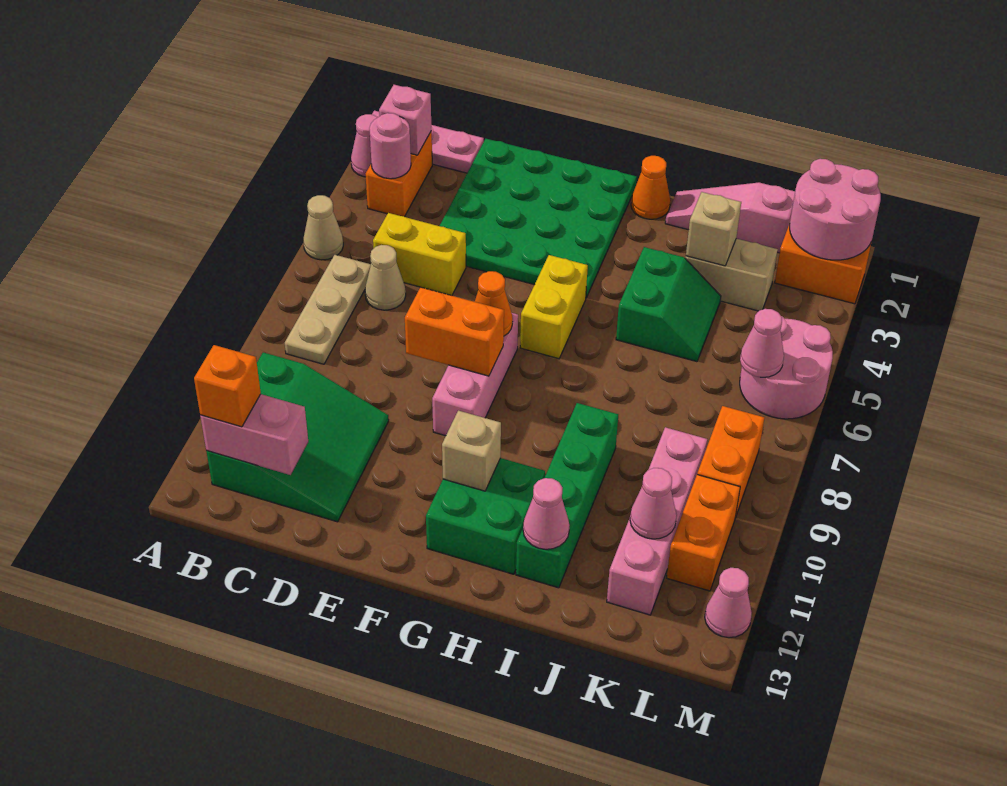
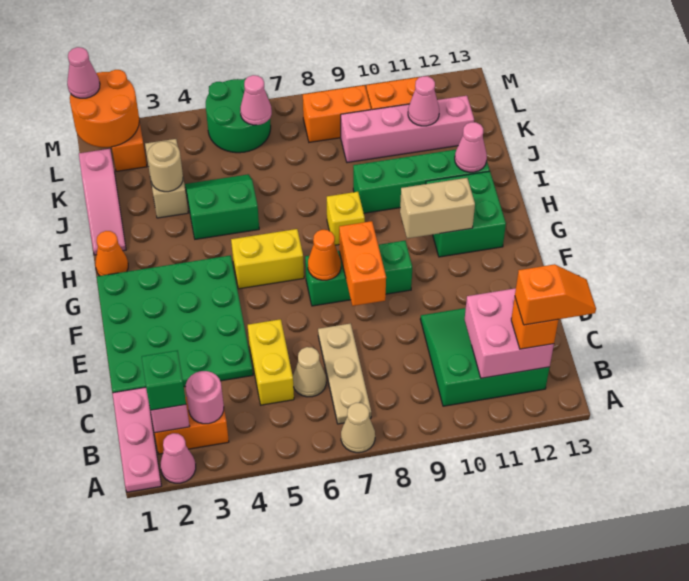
tan 1x1 cone [303,195,343,260] -> tan 1x1 cone moved to [341,403,375,453]
none -> green 1x1 brick [142,350,186,410]
tan 1x3 plate [285,255,371,364] -> tan 1x3 plate turned to [318,323,371,424]
pink 1x2 brick [200,394,308,475] -> pink 2x2 brick [464,288,554,378]
none -> orange 1x2 slope [515,264,596,325]
pink 1x3 brick [432,313,518,436] -> green 1x3 brick [305,241,412,306]
tan 1x1 brick [442,411,501,491] -> tan 1x2 brick [400,178,475,238]
none -> yellow 1x1 brick [327,192,365,245]
tan 1x1 brick [686,192,741,266] -> tan 1x1 round brick [147,141,183,192]
pink 2x2 round brick [790,159,881,260] -> orange 2x2 round brick [70,70,139,147]
pink 2x2 round brick [740,316,833,419] -> green 2x2 round brick [206,78,271,153]
pink 1x1 cone [705,568,752,638] -> pink 1x1 cone moved to [67,47,100,98]

